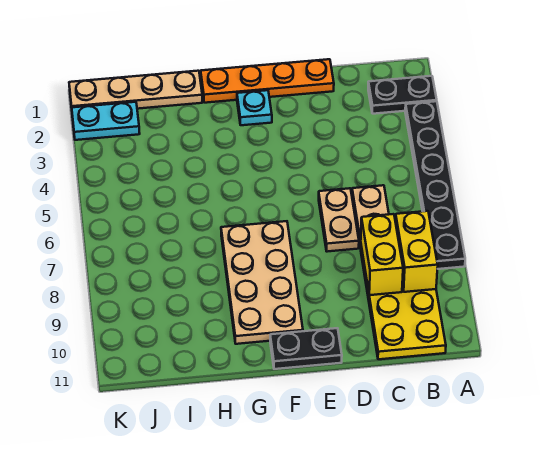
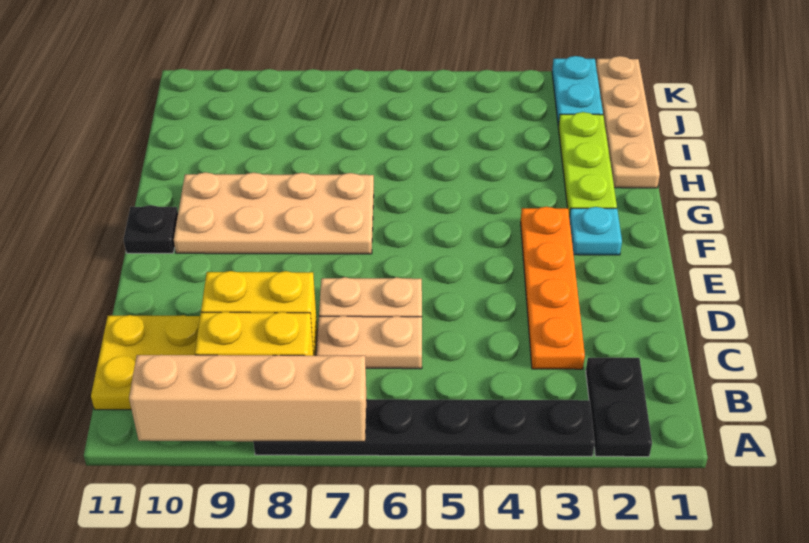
none -> tan 1x4 brick [129,355,367,442]
orange 1x4 plate [201,59,334,103] -> orange 1x4 plate moved to [521,207,585,369]
black 1x2 plate [270,328,342,369] -> black 1x1 plate [124,205,178,253]
none -> lime 1x3 plate [558,112,617,217]

